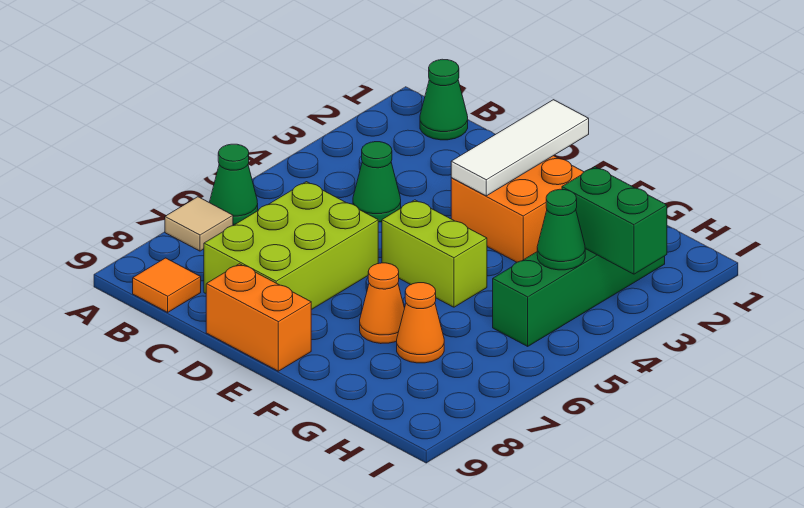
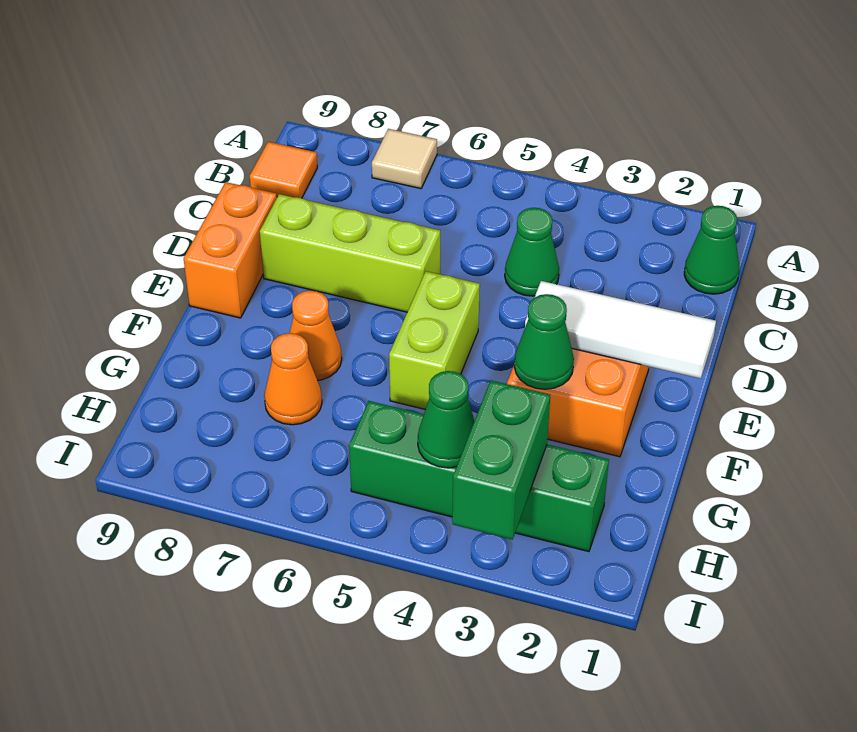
green 1x1 cone [210,144,258,225] -> green 1x1 cone moved to [514,294,574,389]
lime 2x3 brick [204,182,378,310] -> lime 1x3 brick [260,194,440,312]

